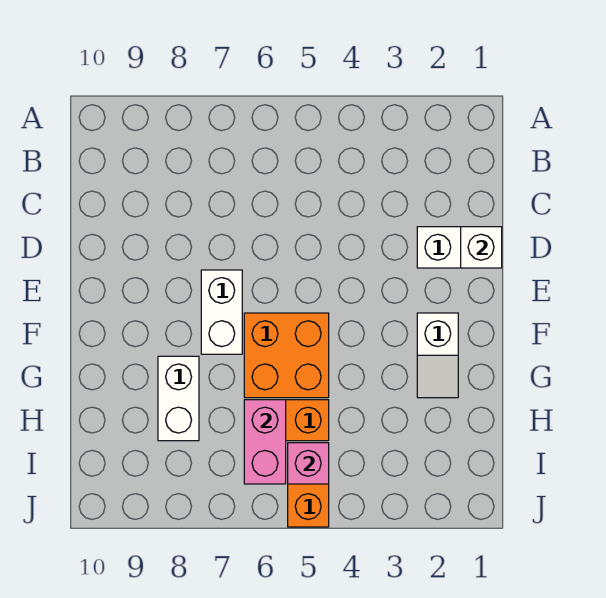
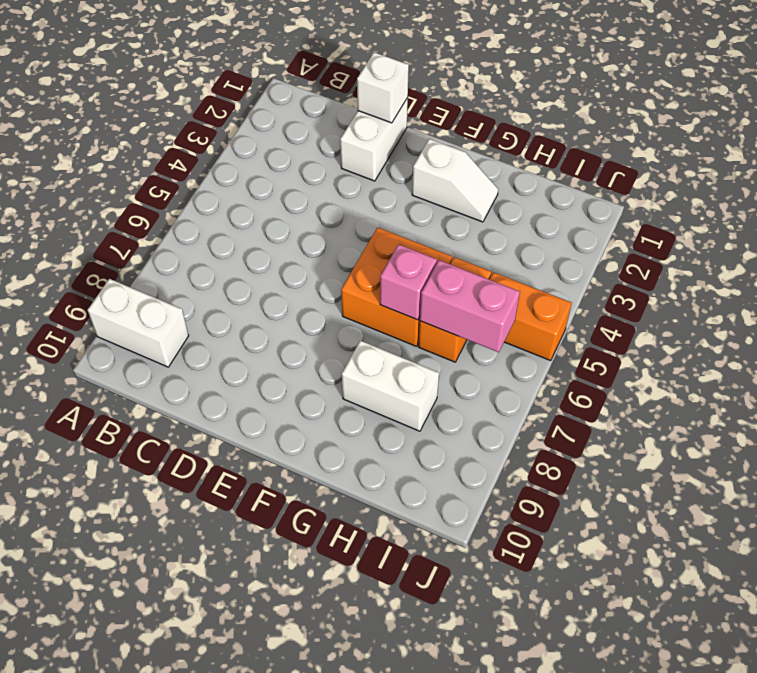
white 1x2 brick [201,270,242,354] -> white 1x2 brick moved to [88,279,189,367]
pink 1x1 brick [288,443,329,484] -> pink 1x1 brick moved to [380,244,437,320]

